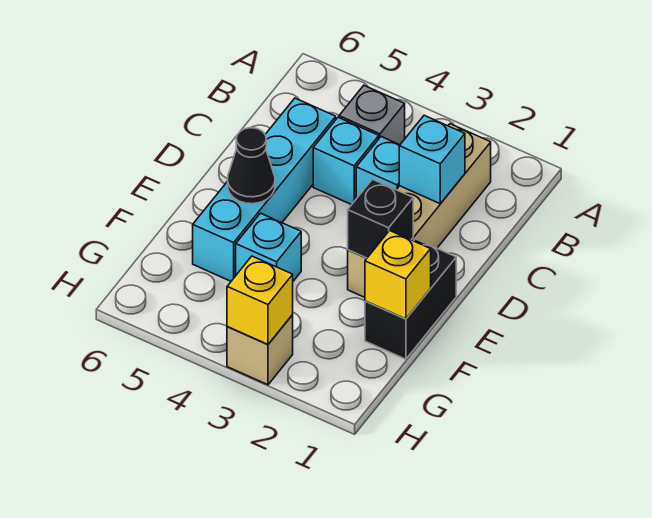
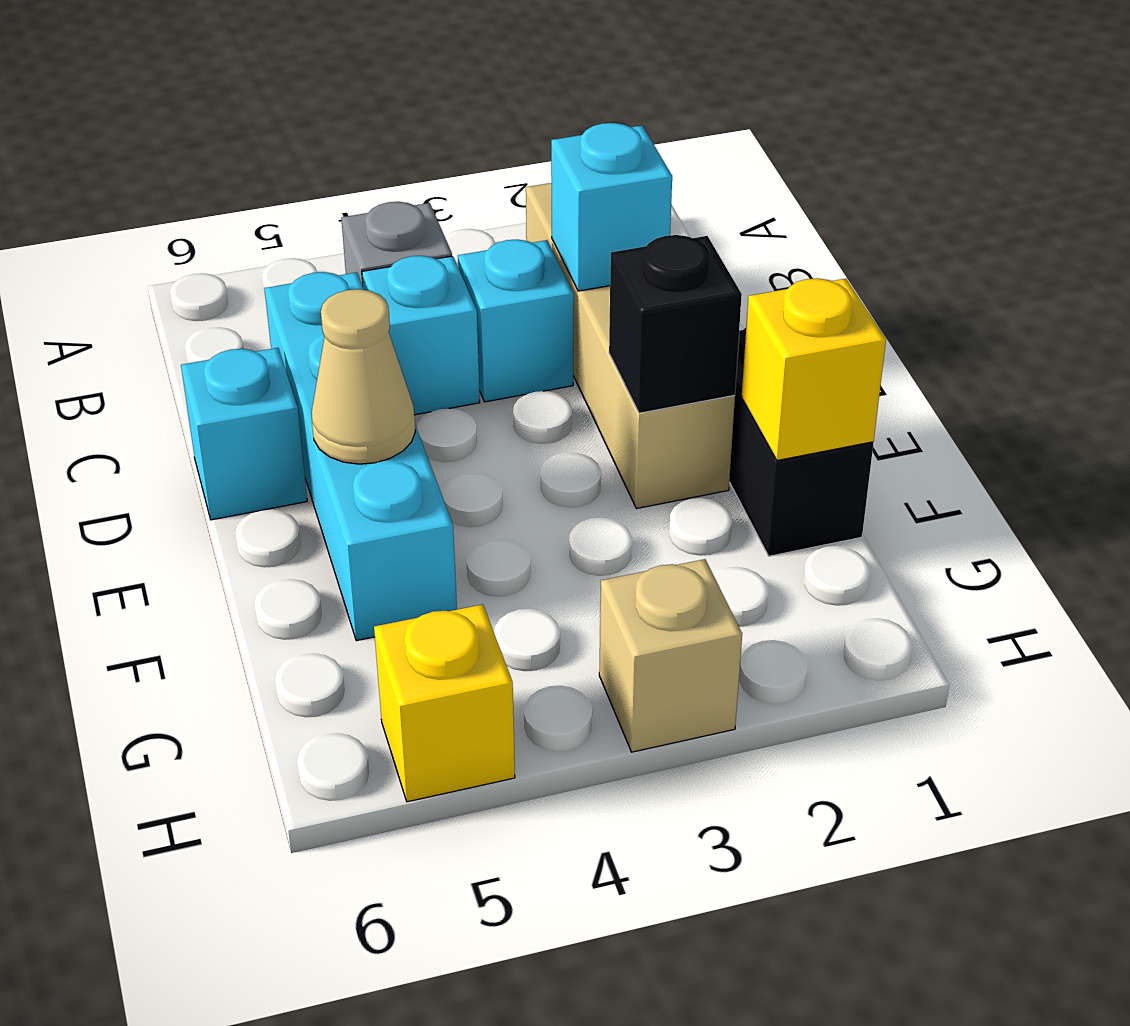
black 1x1 cone [228,128,275,204] -> tan 1x1 cone [311,289,415,464]
cyan 1x1 brick [236,213,301,281] -> cyan 1x1 brick moved to [181,348,307,520]
yellow 1x1 brick [227,256,293,345] -> yellow 1x1 brick moved to [374,604,515,802]

